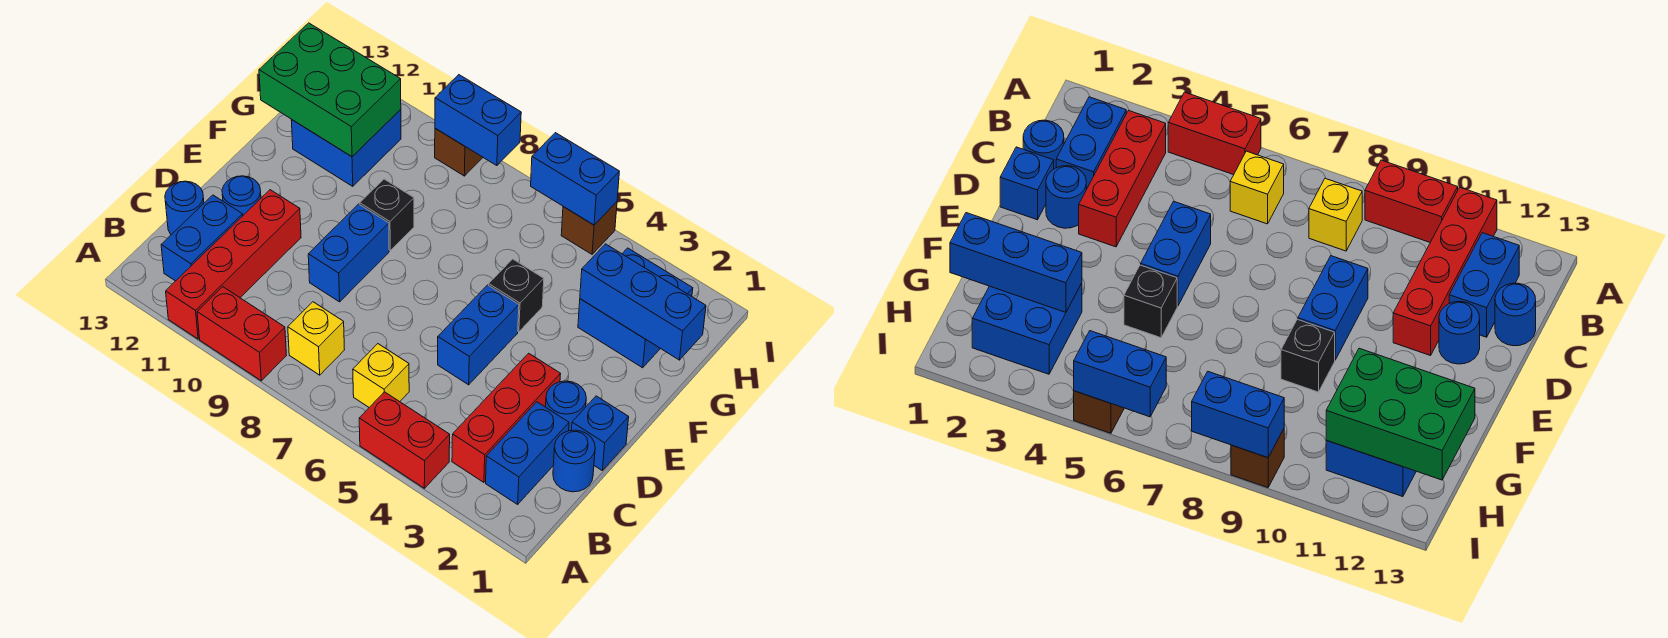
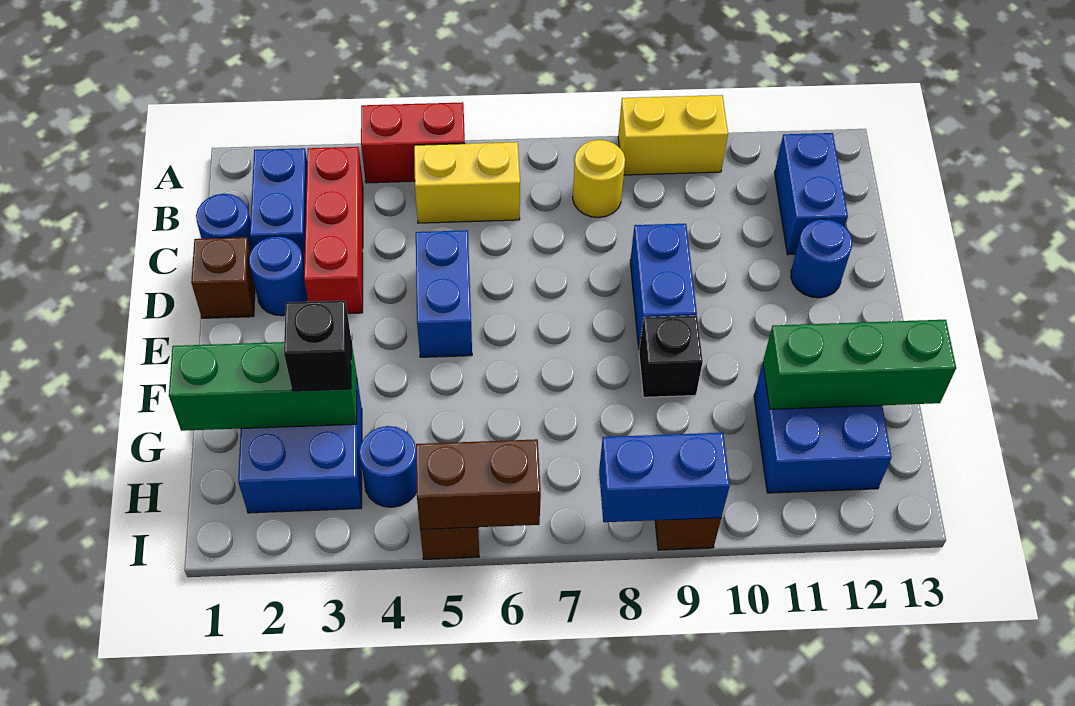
red 1x2 brick [197,287,286,381] -> yellow 1x2 brick [618,95,728,175]
red 1x4 brick [166,190,301,339] -> none
yellow 1x1 brick [353,344,409,407] -> yellow 1x2 brick [414,142,520,223]
yellow 1x1 brick [288,302,345,375] -> yellow 1x1 round brick [573,140,625,218]
blue 1x1 round brick [165,181,204,235] -> blue 1x1 round brick moved to [359,426,417,507]
blue 1x1 brick [571,396,629,470] -> brown 1x1 brick [191,237,255,318]
black 1x1 brick [489,259,544,332] -> black 1x1 brick moved to [284,301,351,391]
blue 1x3 brick [580,244,706,360] -> green 1x3 brick [169,341,357,431]
green 2x3 brick [259,23,401,157] -> green 1x3 brick [763,320,956,409]
blue 1x2 brick [531,133,619,225] -> brown 1x2 brick [416,439,541,530]

